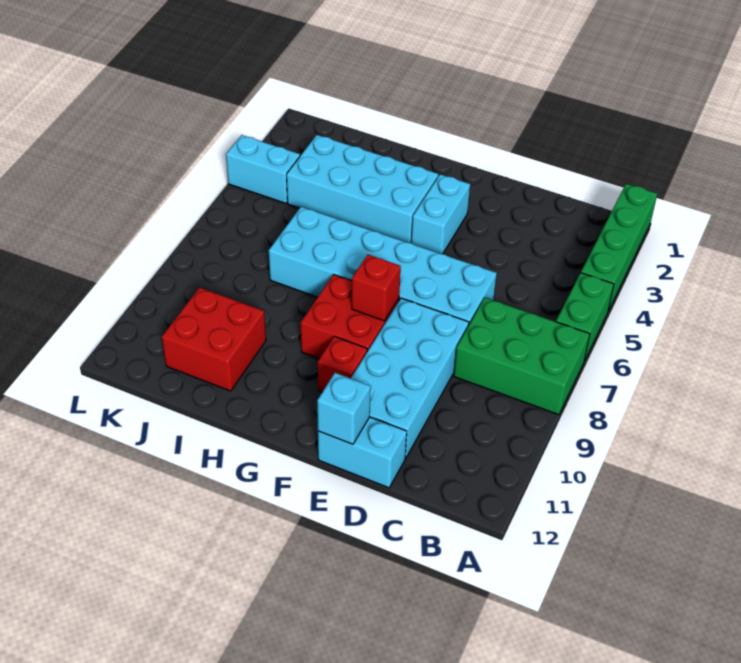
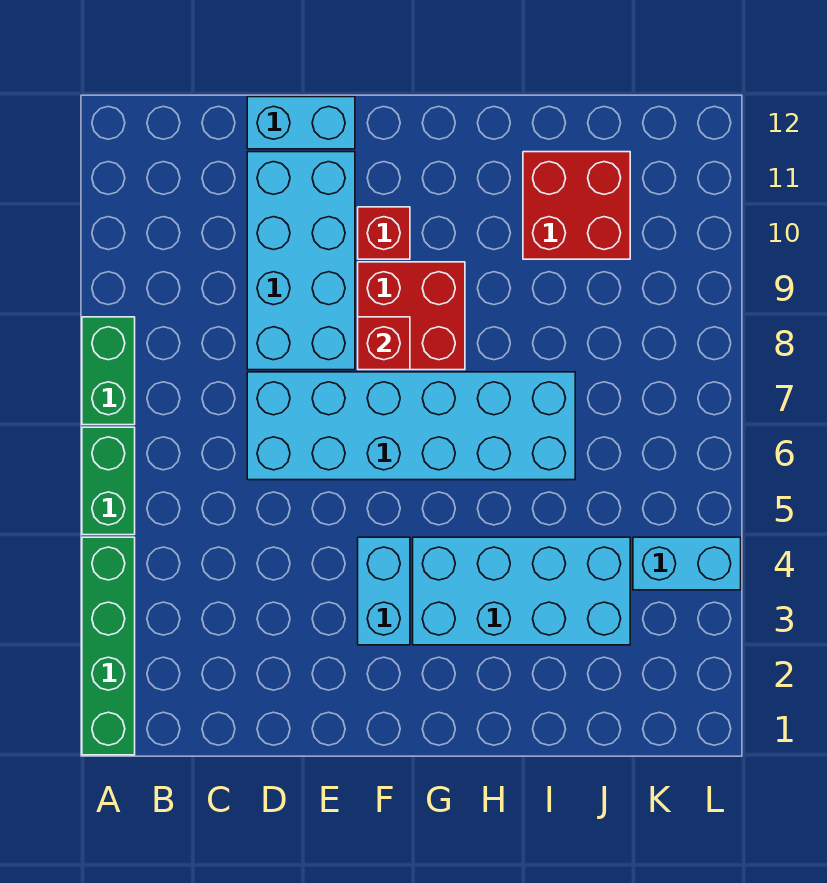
green 2x3 brick [454,298,590,415] -> green 1x2 brick [82,317,135,425]
cyan 1x1 brick [317,373,371,444] -> none

